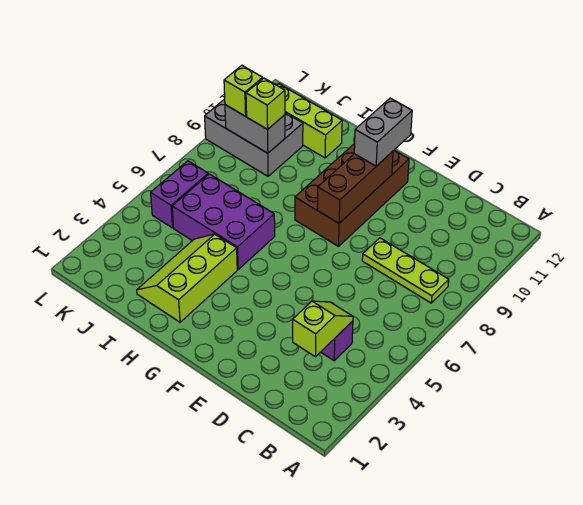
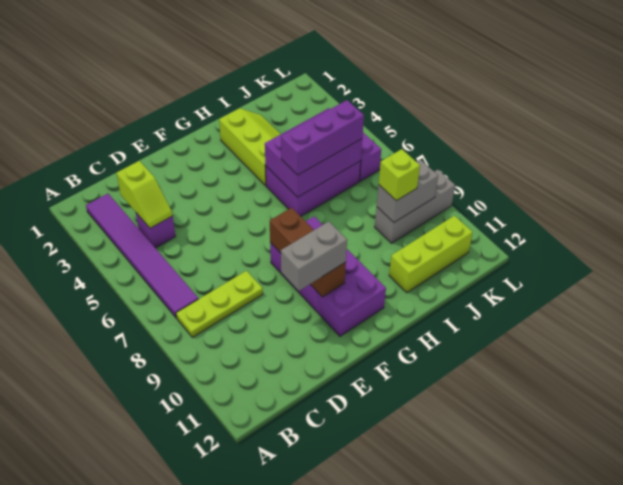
none -> purple 1x6 tile [86,194,198,318]
brown 2x4 brick [295,143,409,246] -> purple 2x4 brick [270,216,386,336]
grey 1x2 brick [354,98,412,166] -> grey 1x2 brick turned to [281,222,347,291]
none -> purple 2x3 brick [265,108,362,197]
none -> purple 1x3 brick [281,100,364,175]
grey 2x3 brick [205,99,303,176] -> grey 1x3 brick [375,170,455,243]
lime 1x1 brick [224,65,263,116] -> none

